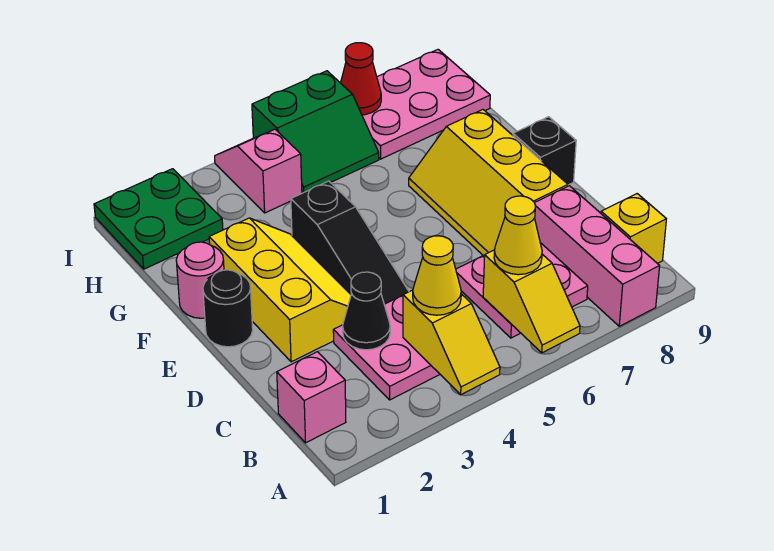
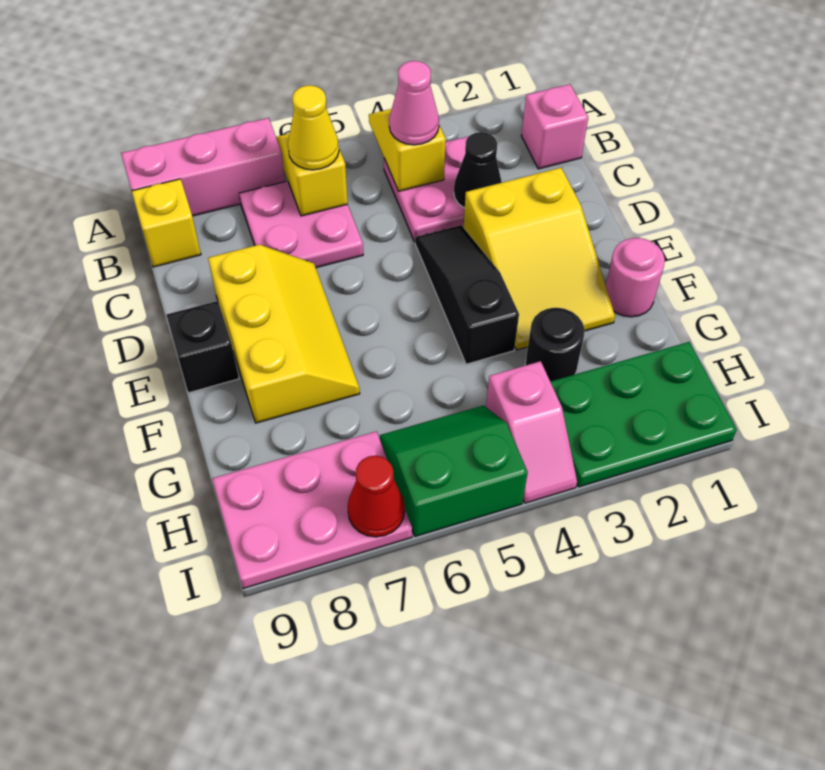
pink 1x3 brick [535,186,660,326] -> pink 1x3 brick turned to [121,118,285,216]
yellow 1x1 cone [413,236,461,315] -> pink 1x1 cone [389,61,439,145]
yellow 2x3 slope [209,218,351,362] -> yellow 2x3 slope turned to [463,168,615,350]
black 1x1 round brick [203,270,253,347] -> black 1x1 round brick moved to [525,308,585,381]
green 2x2 plate [94,169,223,269] -> green 2x3 plate [550,342,737,487]

